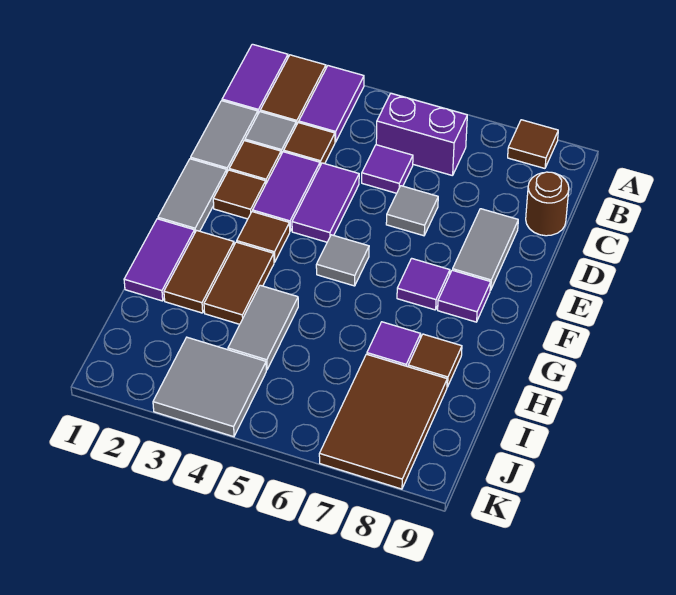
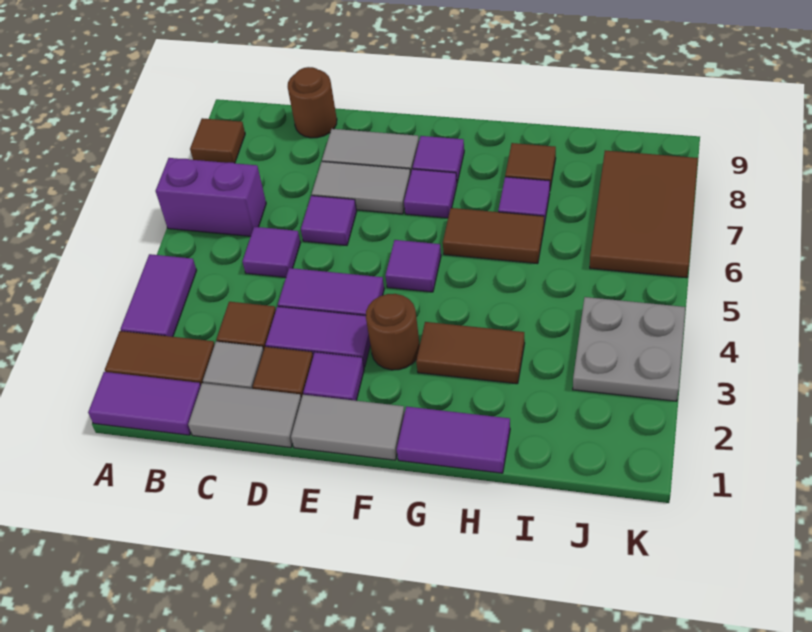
purple 1x2 tile [299,66,364,142] -> purple 1x2 tile turned to [120,254,197,337]
purple 1x2 brick [376,93,467,176] -> purple 1x2 brick turned to [156,158,266,236]
grey 1x1 tile [386,186,438,236] -> purple 1x1 tile [301,196,357,245]
brown 1x1 tile [213,170,266,219] -> purple 1x1 tile [303,352,364,401]
brown 1x1 tile [237,212,290,262] -> brown 1x1 round brick [366,294,420,370]
grey 1x1 tile [316,235,369,286] -> purple 1x1 tile [385,240,441,292]
brown 1x2 tile [164,231,234,313] -> brown 1x2 tile moved to [443,208,544,264]
grey 1x2 tile [228,285,298,370] -> grey 1x2 tile moved to [312,162,411,214]
brown 2x3 tile [319,354,447,489] -> brown 2x3 tile turned to [590,151,698,278]
grey 2x2 tile [153,337,266,437] -> grey 2x2 plate [573,297,686,401]

